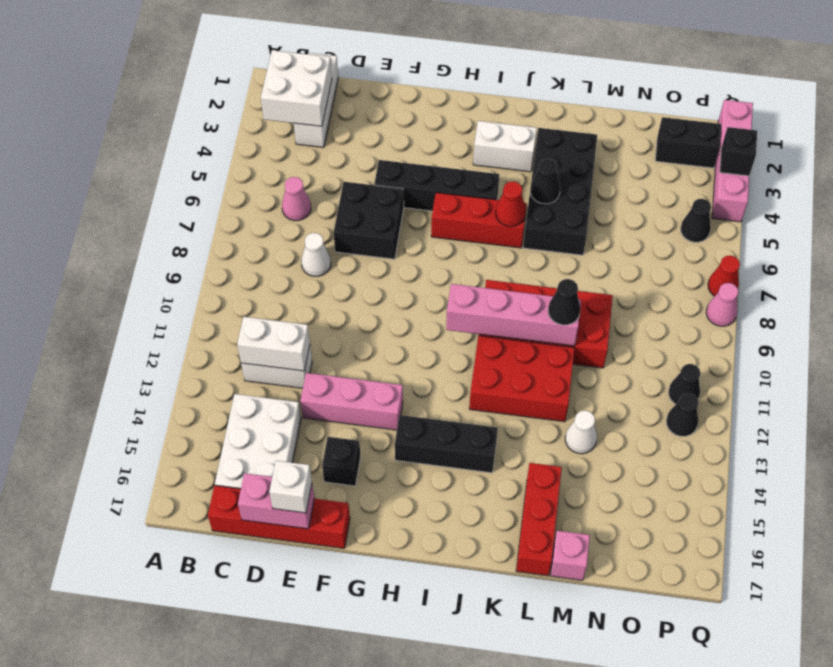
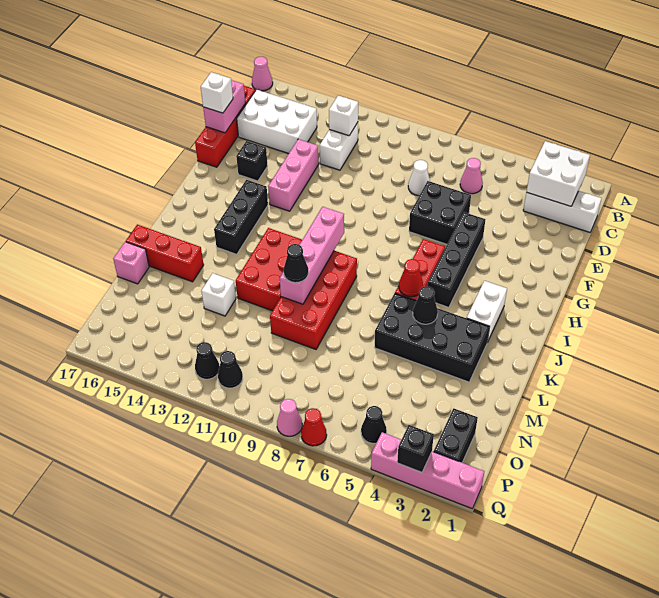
none -> pink 1x1 cone [252,57,273,91]
white 1x2 brick [237,317,310,371] -> white 1x1 brick [329,96,358,136]
white 1x1 cone [565,410,597,454] -> white 1x1 brick [201,273,236,316]

